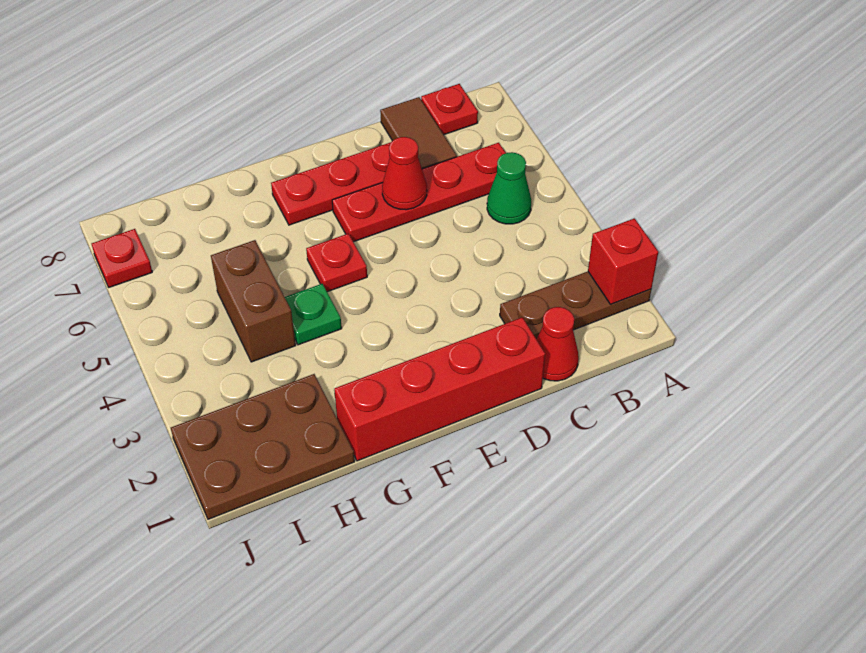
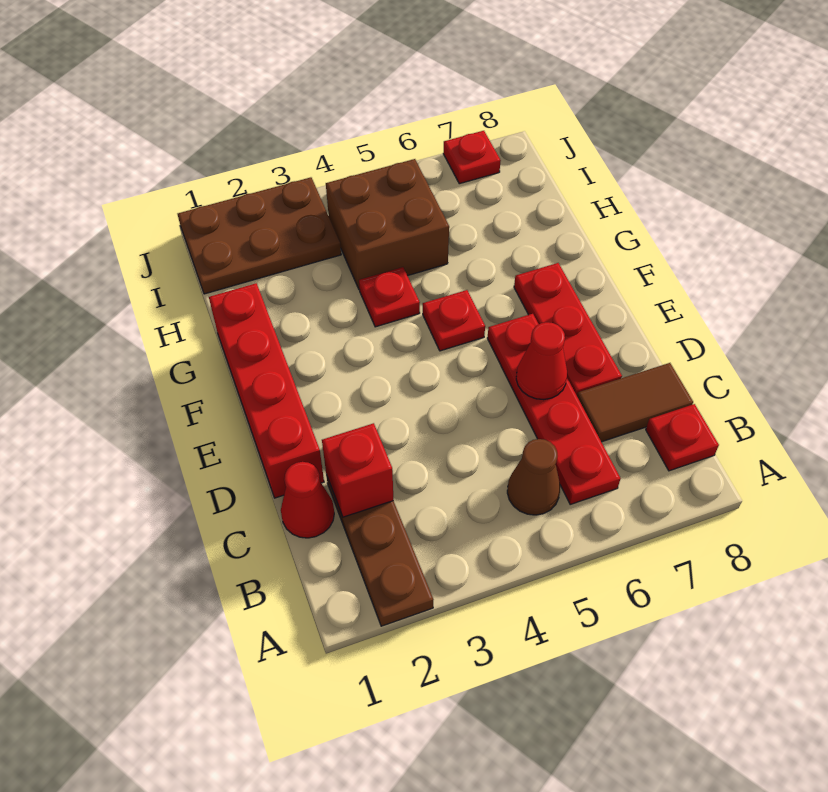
red 1x1 brick [588,218,658,304] -> red 1x1 brick moved to [322,423,393,517]
green 1x1 cone [487,152,531,224] -> brown 1x1 cone [507,439,560,515]
green 1x1 plate [285,284,342,345] -> red 1x1 plate [359,267,420,327]
brown 2x3 plate [171,374,355,519] -> brown 2x3 plate turned to [178,177,341,294]
brown 1x2 brick [211,240,296,362] -> brown 2x2 brick [326,159,449,290]

